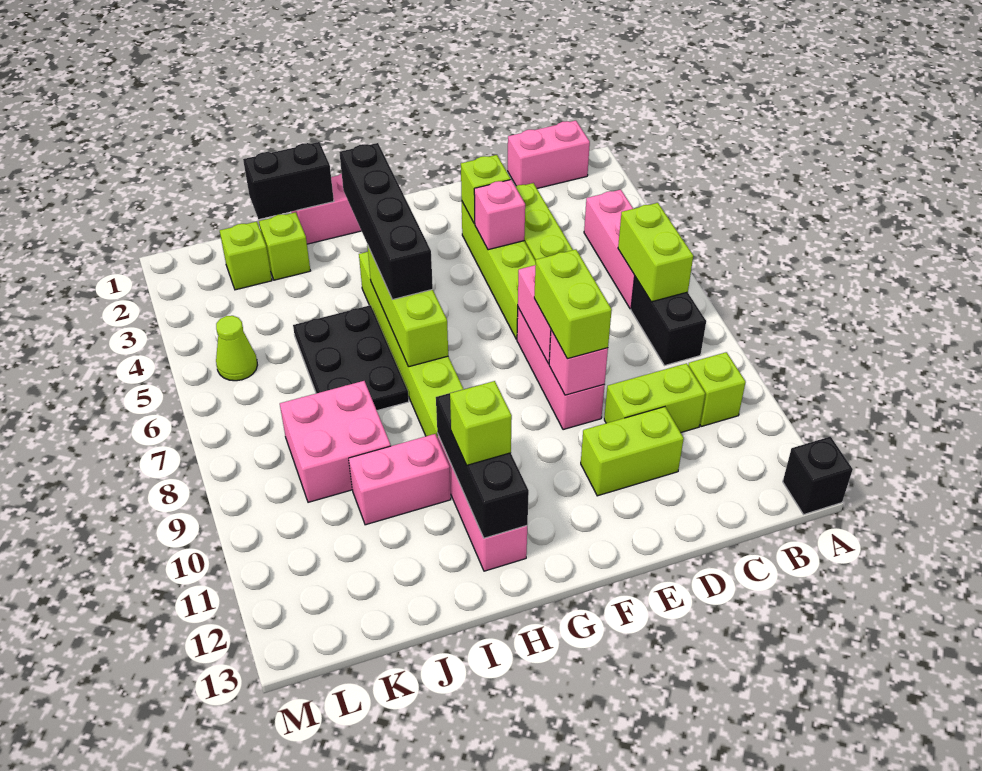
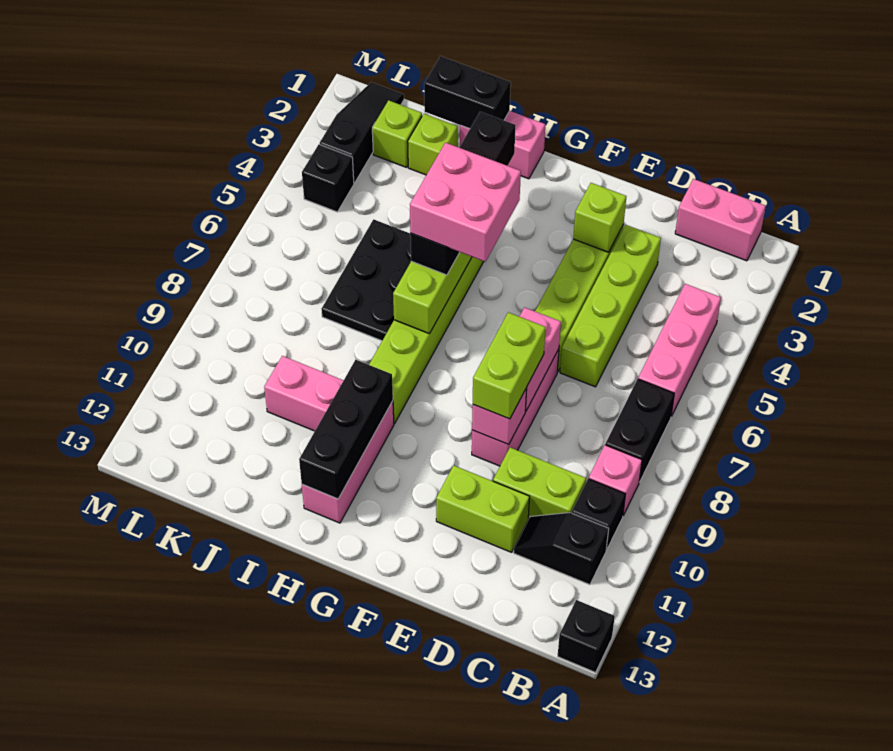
lime 1x2 brick [618,203,693,302] -> none
lime 1x1 brick [688,352,746,426] -> black 1x1 brick [572,479,625,550]
none -> black 1x2 slope [514,513,609,585]
pink 1x1 brick [474,180,525,250] -> pink 1x1 brick moved to [589,445,642,515]
lime 1x1 brick [450,381,512,465] -> none
pink 2x2 brick [280,381,391,502] -> pink 2x2 brick moved to [410,143,521,262]
none -> black 1x3 slope [320,82,404,183]
none -> black 1x1 brick [302,144,354,212]
lime 1x1 cone [216,316,257,381] -> none

